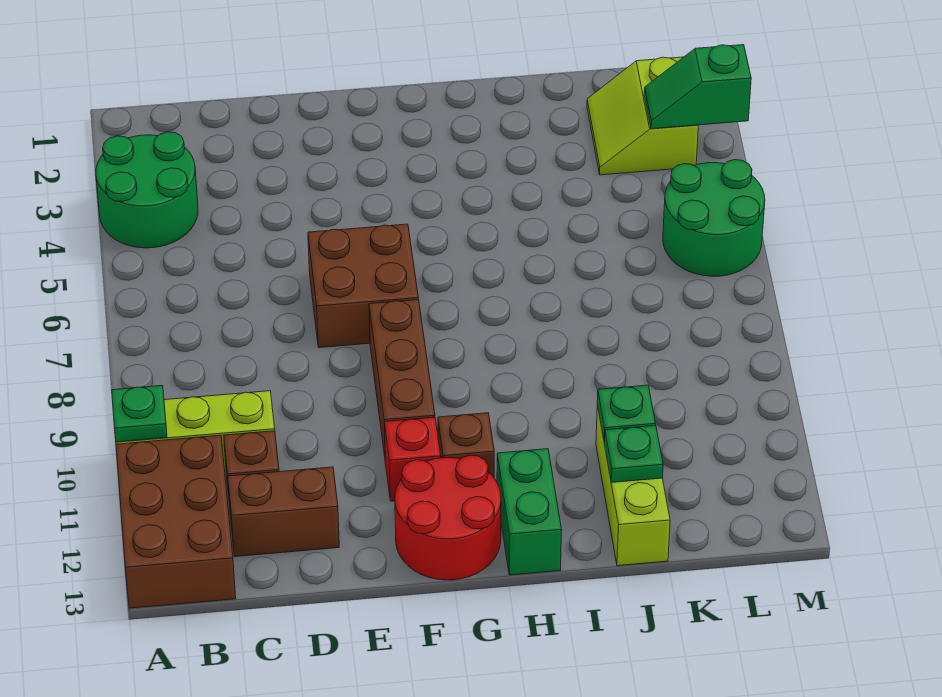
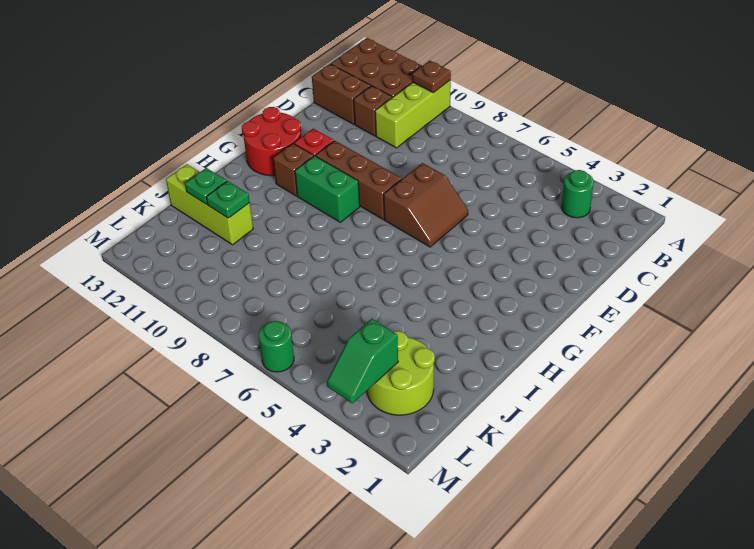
green 2x2 round brick [96,132,198,248] -> green 1x1 round brick [561,170,594,218]
green 1x1 plate [112,386,167,442] -> brown 1x1 plate [412,61,451,93]
brown 1x2 brick [228,467,339,557] -> brown 1x2 brick turned to [312,64,371,124]
brown 2x2 brick [308,224,418,348] -> brown 2x2 slope [384,163,468,247]
green 1x2 brick [497,449,562,575] -> green 1x2 brick moved to [295,156,360,222]
lime 2x2 slope [587,57,698,175] -> lime 2x2 round brick [367,331,435,415]
green 1x2 slope [644,45,751,129] -> green 1x2 slope turned to [327,319,398,403]
green 2x2 round brick [663,160,765,276] -> green 1x1 round brick [259,321,294,372]

